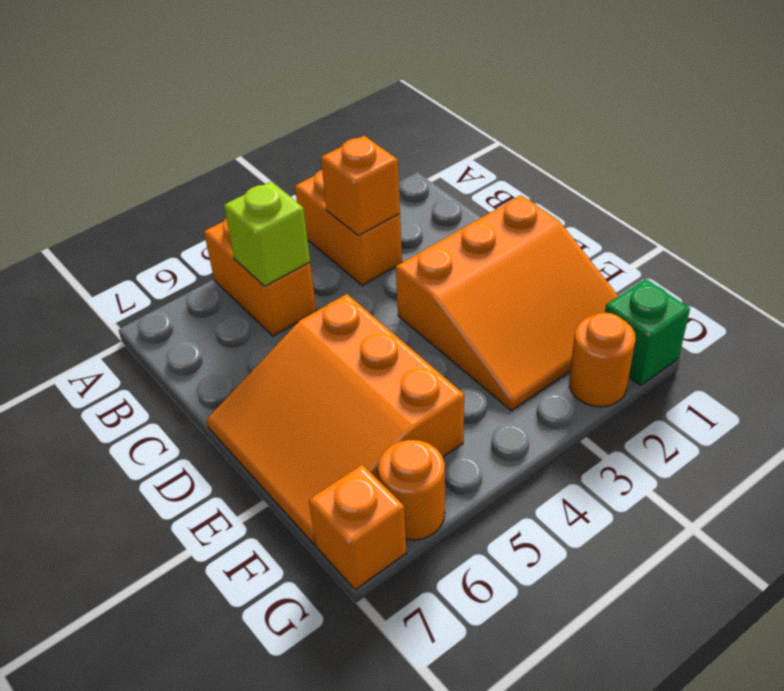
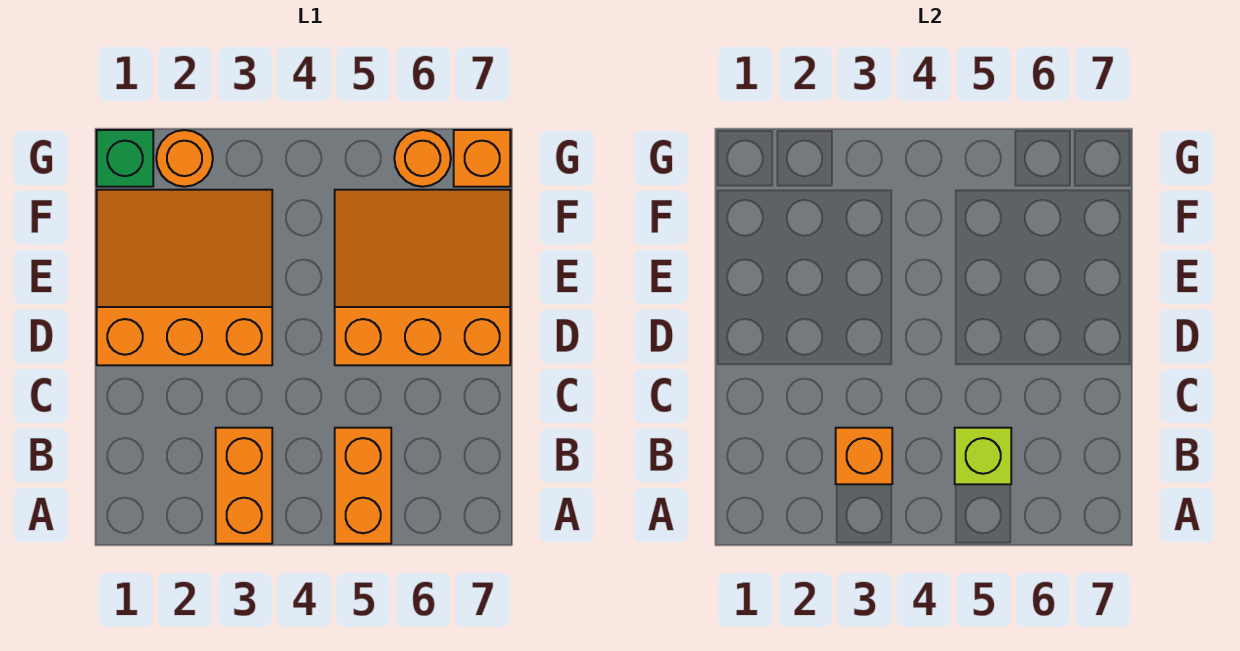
orange 3x3 slope [207,294,464,545] -> orange 3x3 slope turned to [335,190,510,365]

